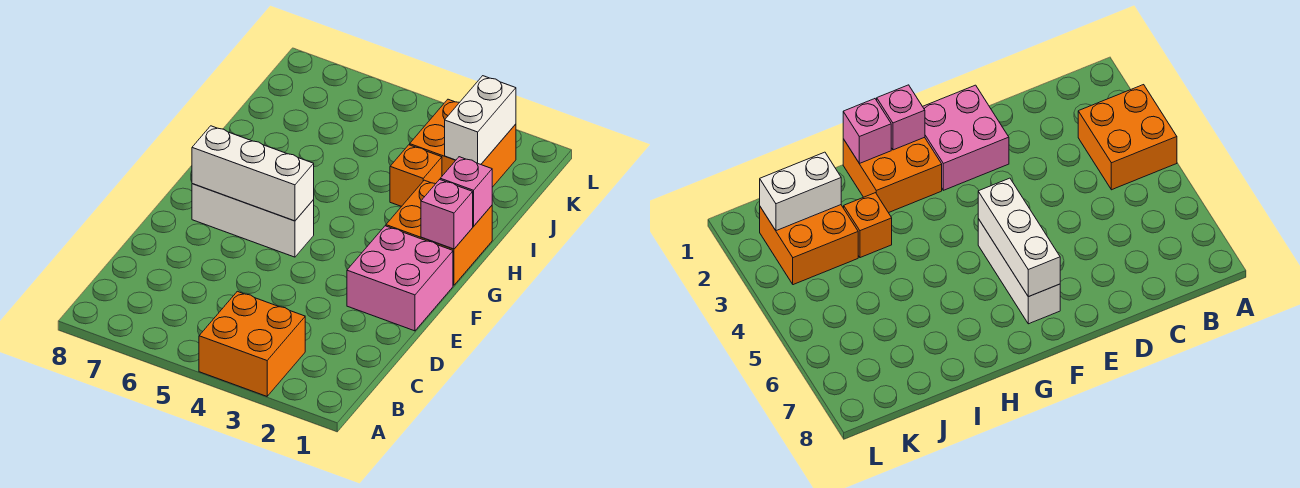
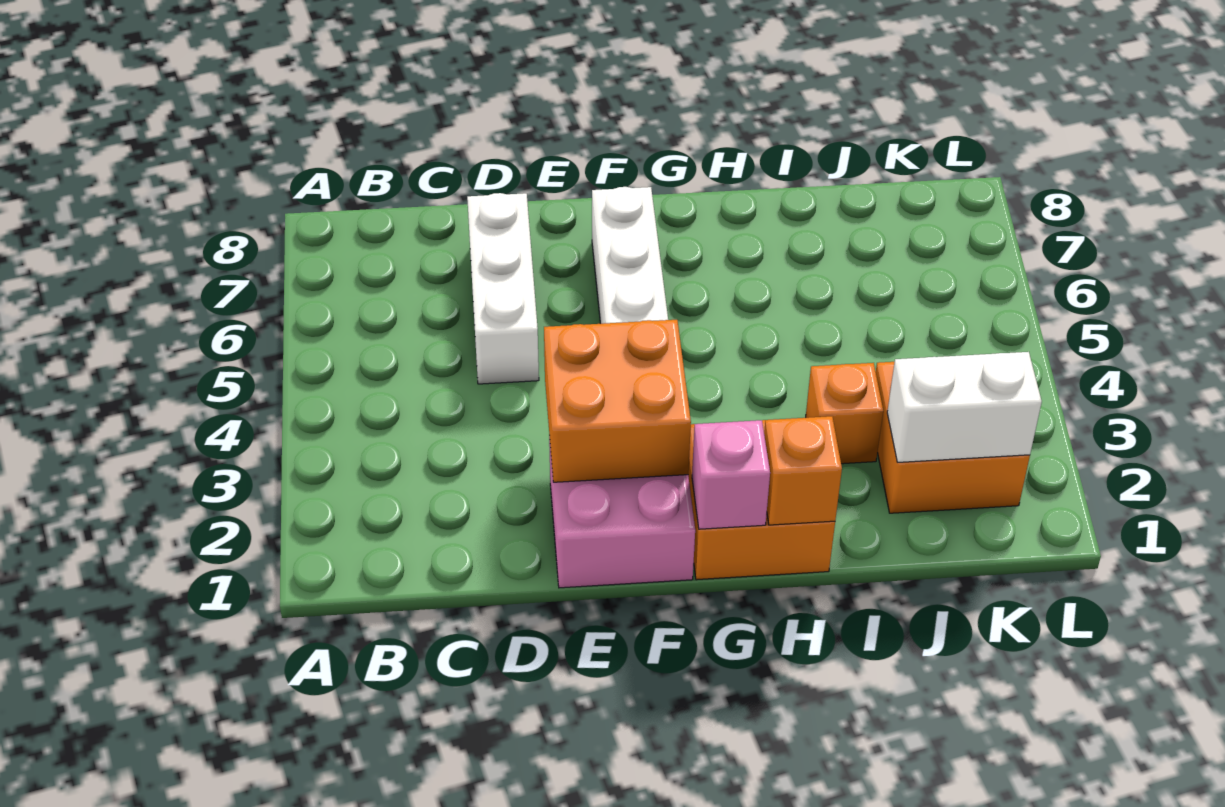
orange 2x2 brick [199,291,305,396] -> orange 2x2 brick moved to [544,320,691,482]
white 1x3 brick [192,126,314,221] -> white 1x3 brick moved to [467,193,539,384]
pink 1x1 brick [440,157,492,226] -> orange 1x1 brick [764,416,842,525]

